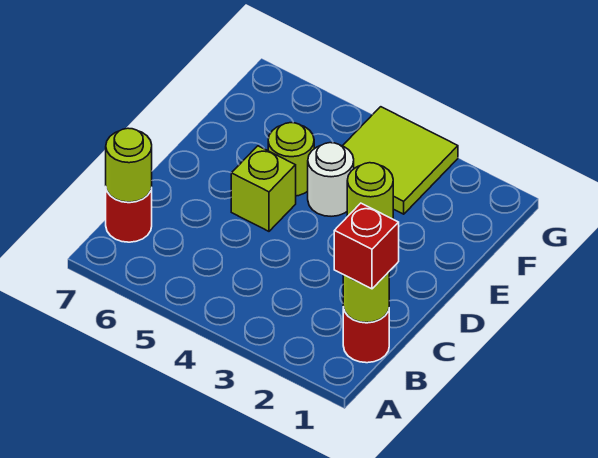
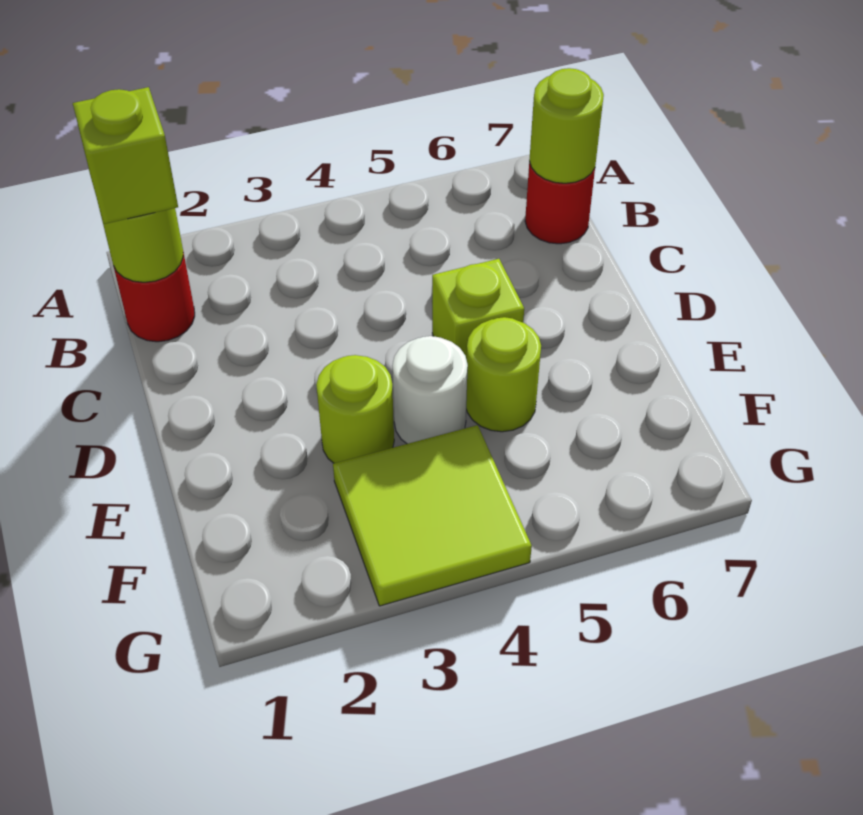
red 1x1 brick [334,203,399,289] -> lime 1x1 brick [73,87,178,224]

